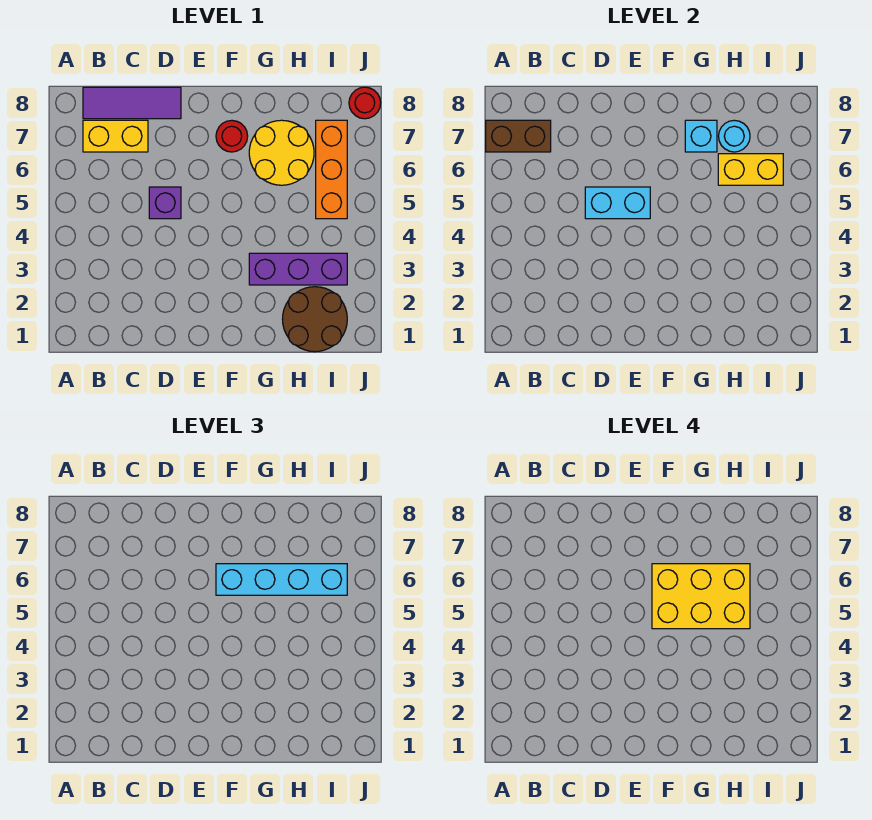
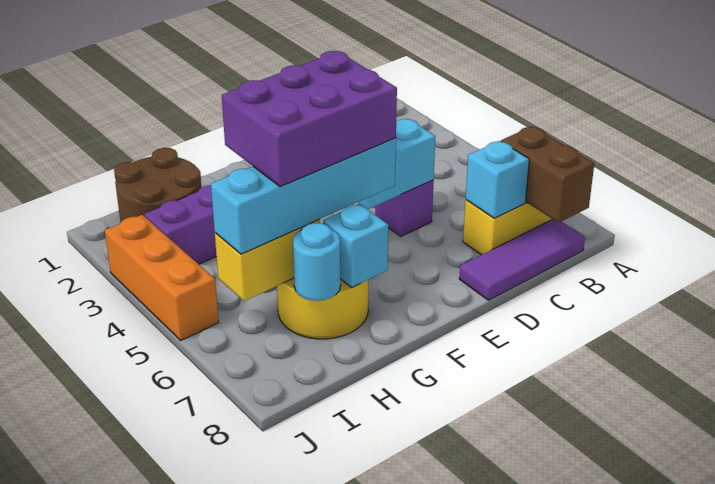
brown 1x2 brick [486,120,551,152] -> brown 1x2 brick turned to [501,127,594,223]
none -> cyan 1x1 brick [466,141,529,218]
yellow 2x3 brick [652,564,750,629] -> purple 2x3 brick [222,51,397,187]
red 1x1 round brick [216,120,248,152] -> none
orange 1x3 brick [316,120,347,219] -> orange 1x3 brick moved to [105,215,219,340]
red 1x1 round brick [349,87,381,119] -> none

